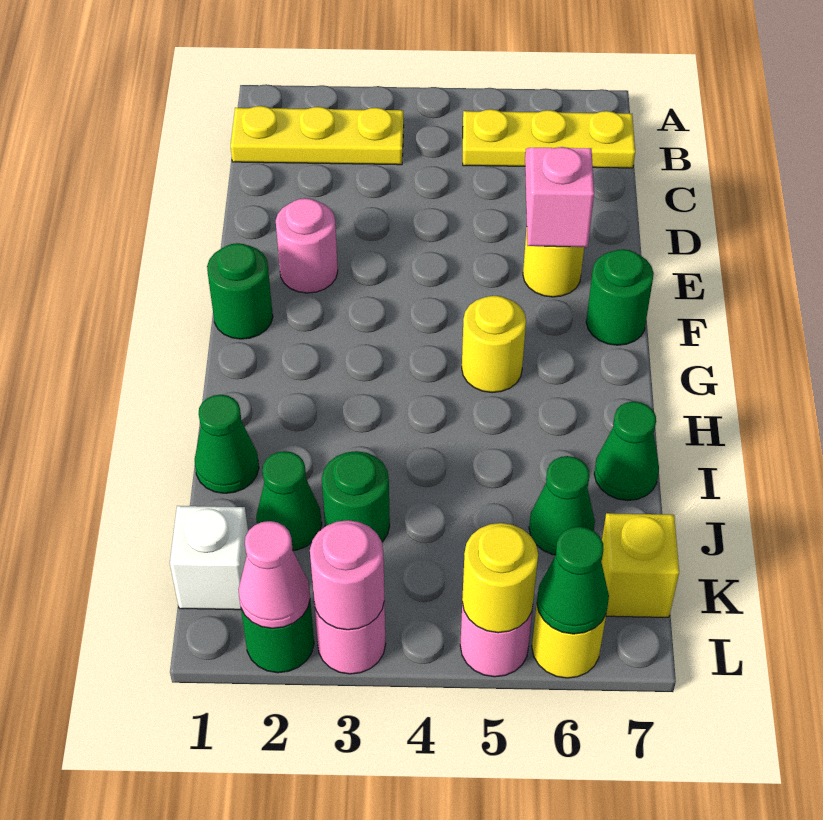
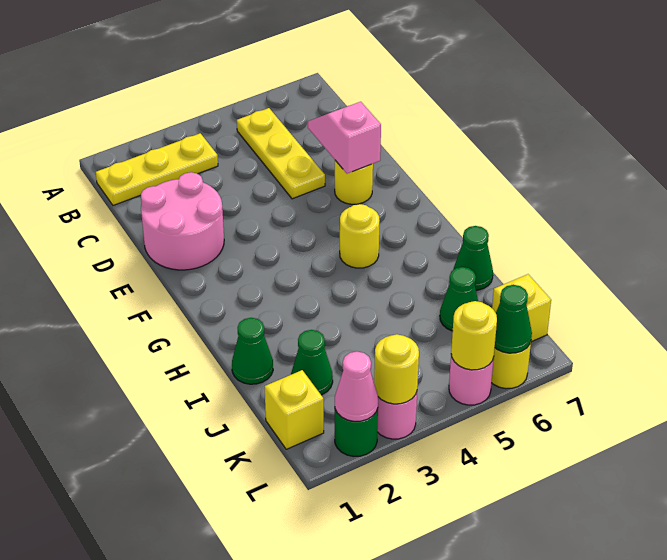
yellow 1x3 plate [463,109,635,168] -> yellow 1x3 plate turned to [237,108,325,199]
pink 1x1 round brick [276,198,338,293] -> pink 2x2 round brick [141,172,224,270]
green 1x1 round brick [207,243,273,339] -> none
green 1x1 round brick [586,249,654,345] -> none
green 1x1 round brick [322,451,390,542] -> none
white 1x1 brick [170,506,248,610] -> yellow 1x1 brick [265,370,324,449]
pink 1x1 round brick [310,520,384,630] -> yellow 1x1 round brick [374,334,419,404]

